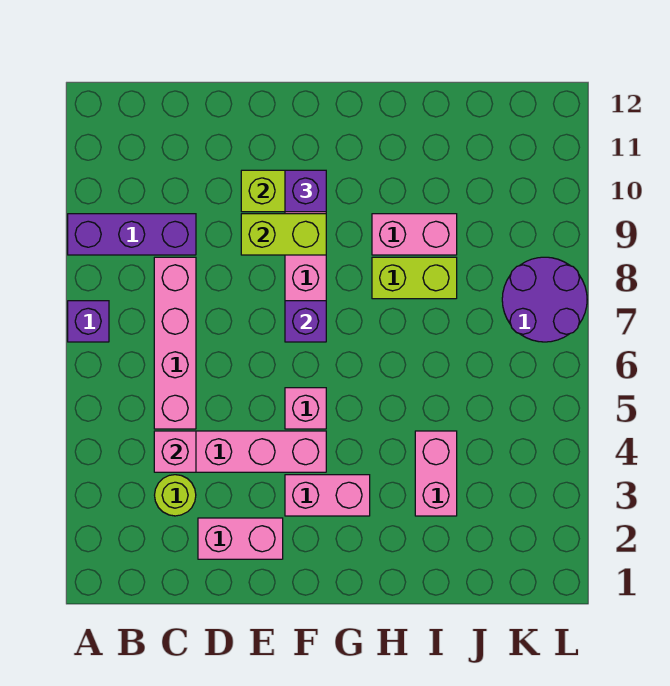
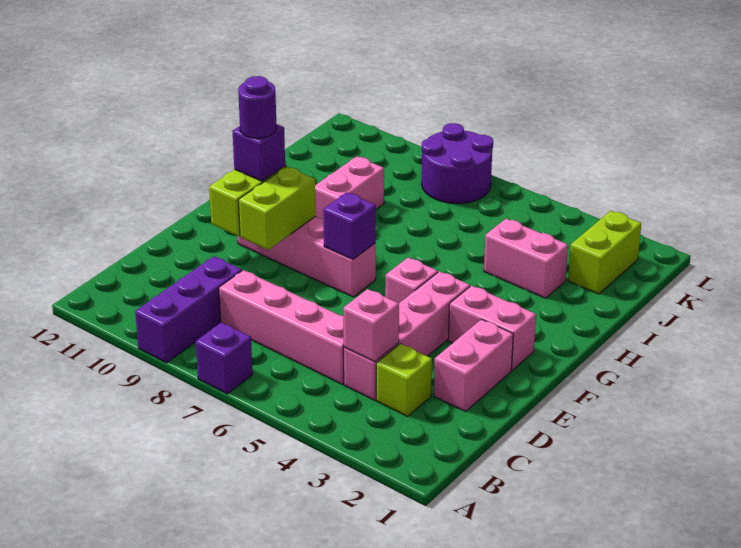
lime 1x1 round brick [155,475,196,516] -> lime 1x1 brick [376,344,432,416]
pink 1x2 brick [285,475,370,516] -> pink 1x2 brick turned to [448,286,536,370]
none -> purple 1x1 round brick [238,76,277,138]
lime 1x2 brick [372,257,457,299] -> lime 1x2 brick moved to [568,211,641,294]

